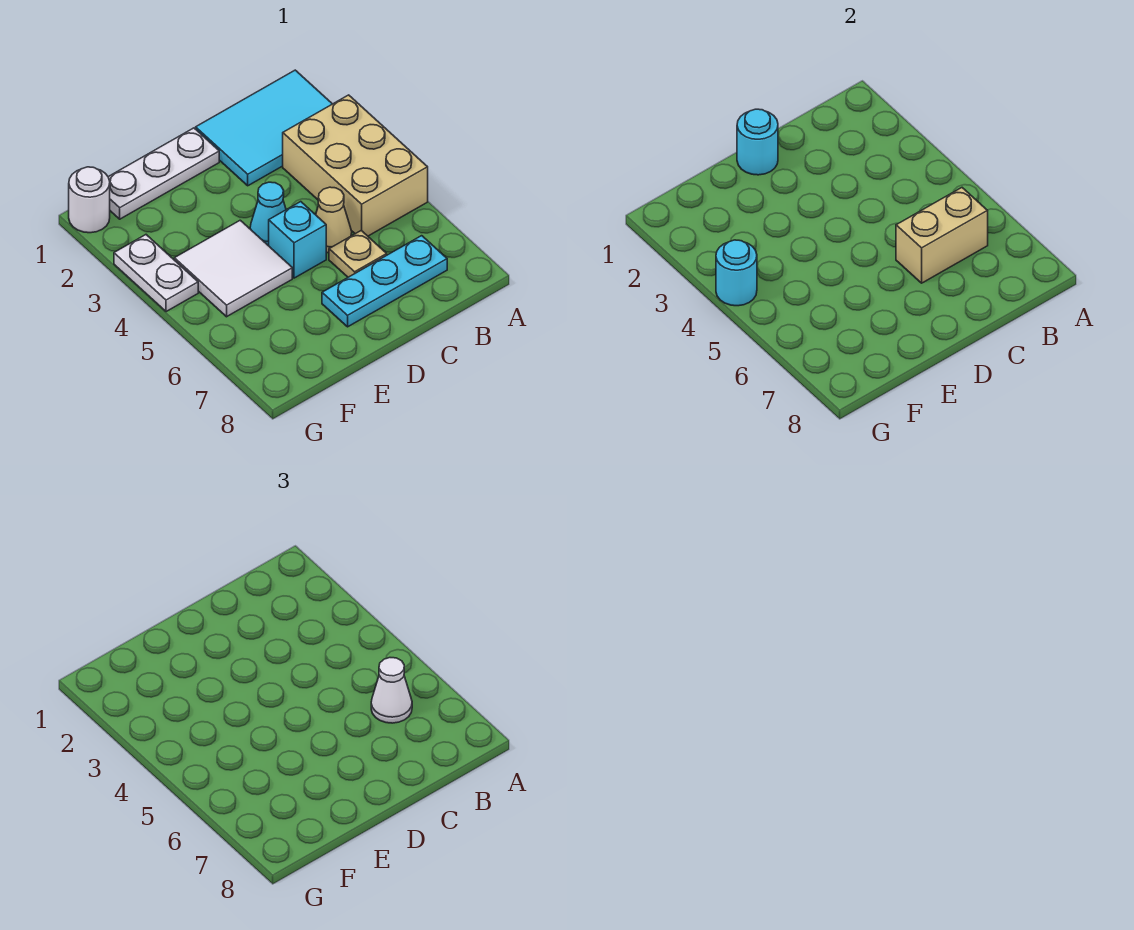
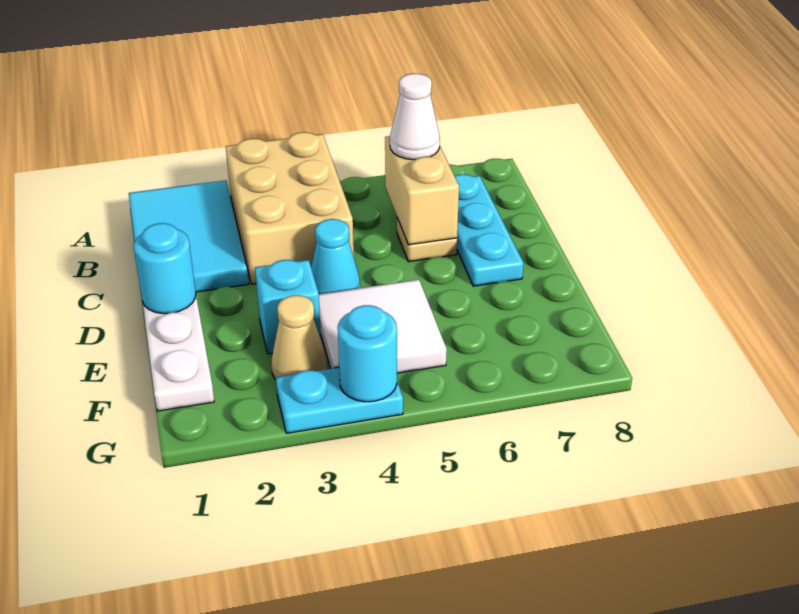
tan 2x3 brick [283,95,428,236] -> tan 2x3 brick turned to [226,132,354,284]
tan 1x1 cone [316,187,352,253] -> tan 1x1 cone moved to [271,295,327,380]
cyan 1x1 brick [269,202,326,278] -> cyan 1x1 brick moved to [255,260,321,354]
white 1x1 round brick [69,167,110,233] -> none
white 1x2 plate [114,235,198,312] -> cyan 1x2 plate [276,367,403,433]

